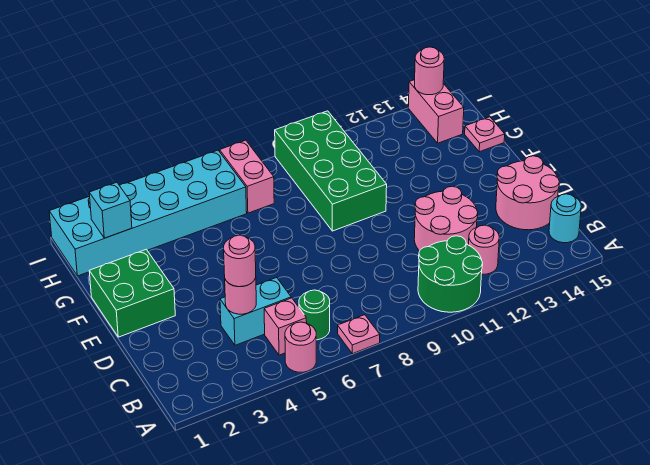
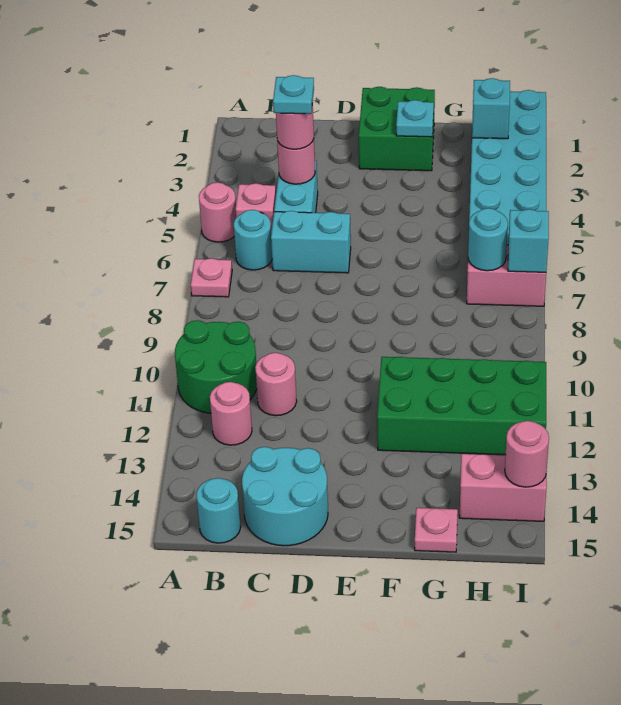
green 1x1 round brick [299,290,330,340] -> cyan 1x1 round brick [234,210,272,270]
none -> cyan 1x1 plate [273,75,314,114]
none -> cyan 1x2 brick [271,211,351,273]
pink 2x2 round brick [414,186,478,251] -> pink 1x1 round brick [255,353,297,416]
pink 2x2 round brick [496,156,560,230] -> cyan 2x2 round brick [242,447,328,546]
none -> cyan 1x1 plate [396,100,434,137]
green 2x4 brick [275,111,387,231] -> green 2x4 brick moved to [377,357,546,455]
none -> cyan 1x1 round brick [468,208,508,271]
none -> cyan 1x1 brick [508,209,549,272]

